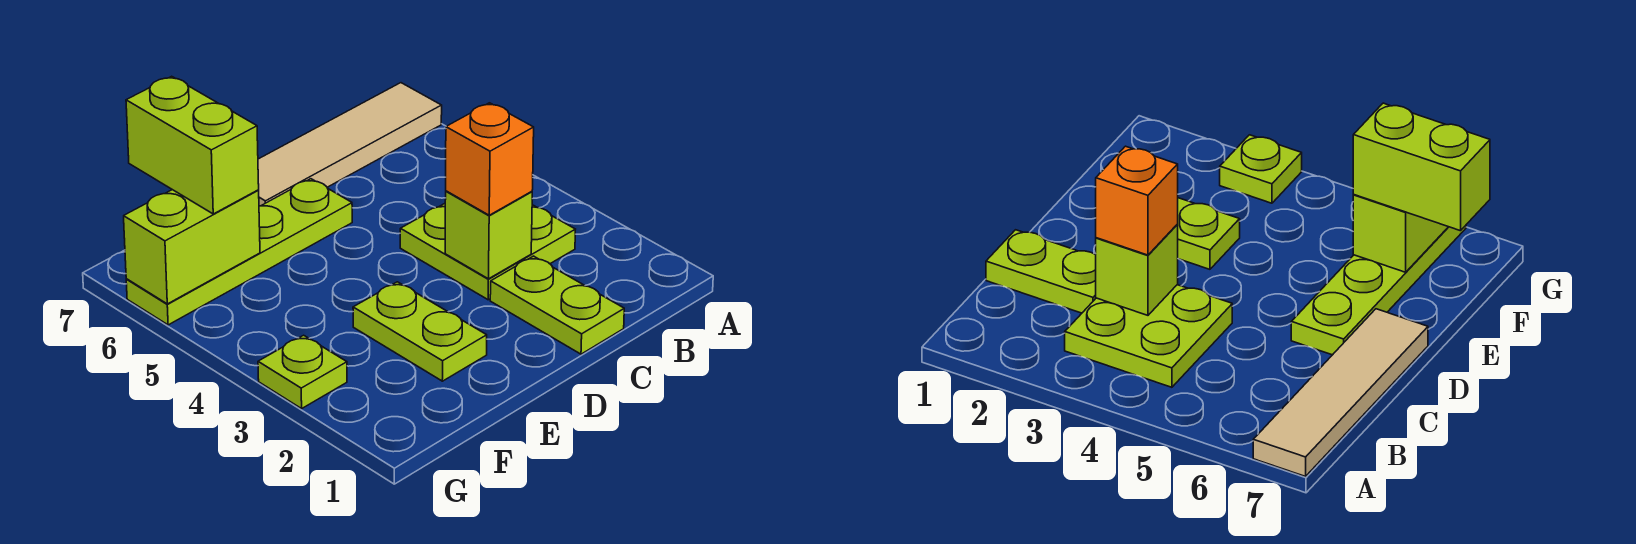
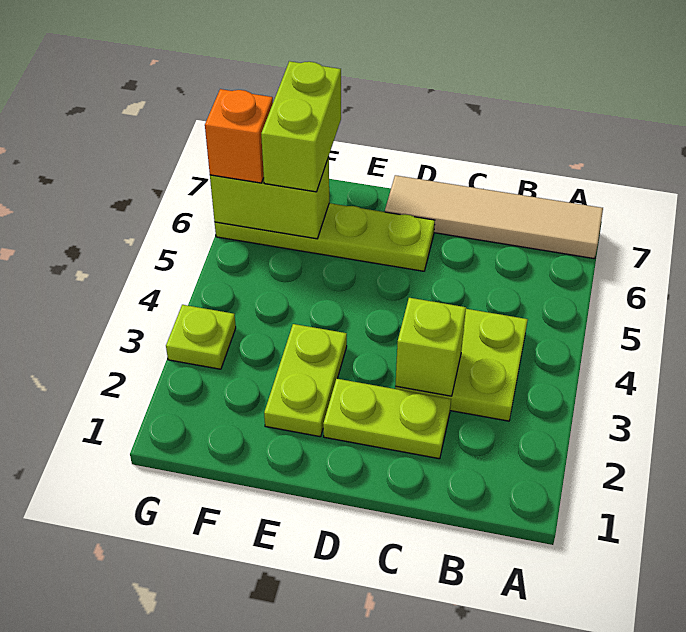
lime 1x2 plate [490,256,624,354] -> lime 1x2 plate turned to [323,379,451,459]
orange 1x1 brick [446,103,534,215] -> orange 1x1 brick moved to [205,89,273,183]

